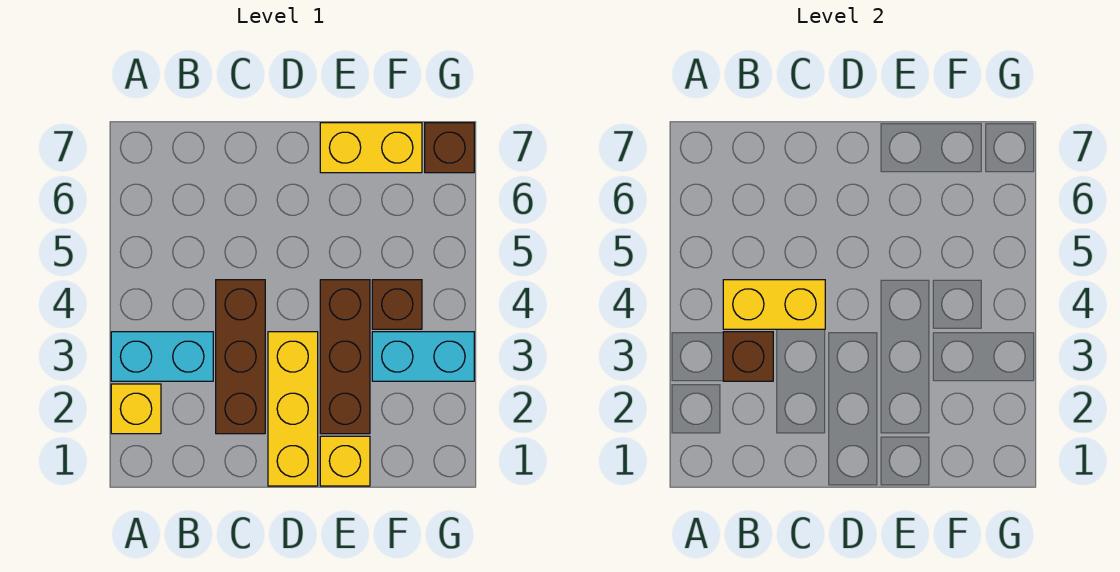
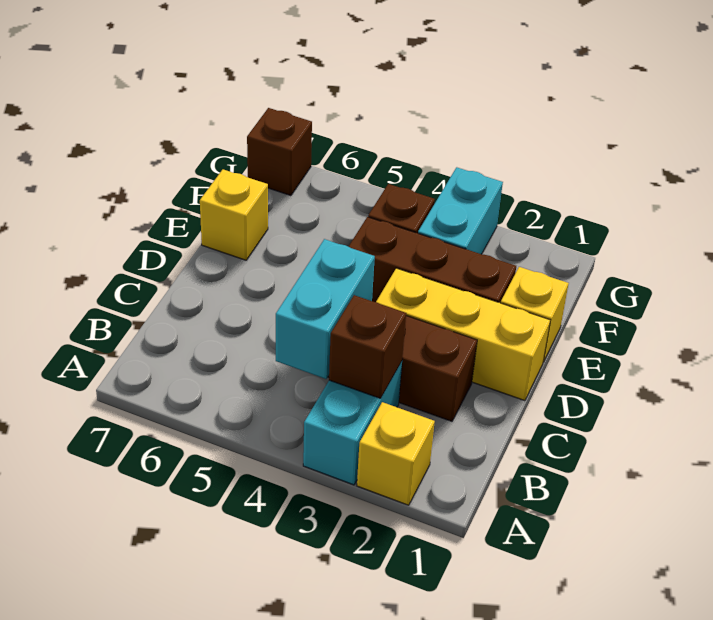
yellow 1x2 brick [723,280,825,329] -> cyan 1x2 brick [276,239,375,379]
yellow 1x2 brick [320,123,422,173] -> yellow 1x1 brick [200,169,268,260]

